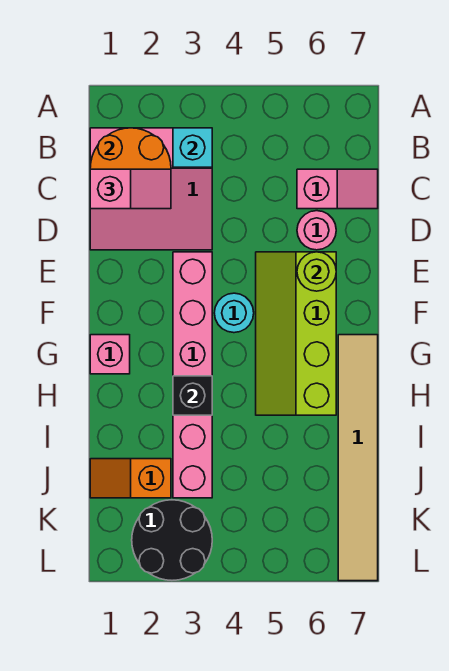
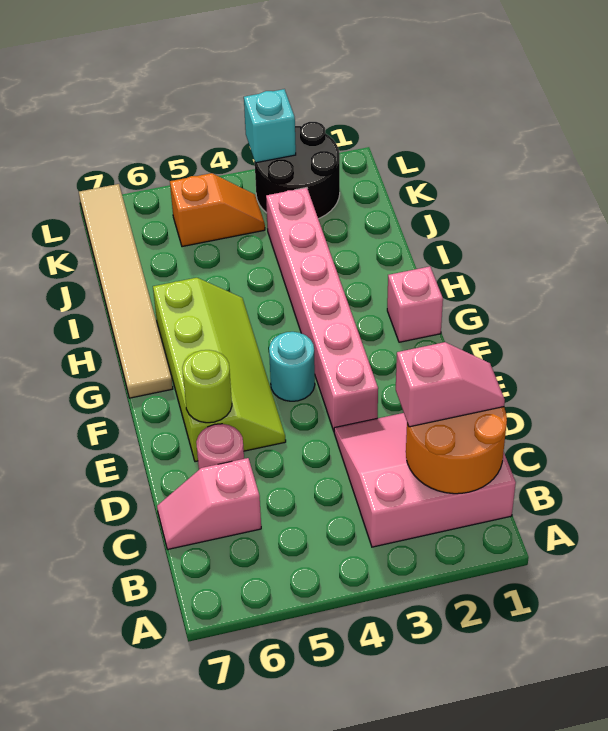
cyan 1x1 brick [173,128,212,167] -> cyan 1x1 brick moved to [244,89,296,163]
pink 1x2 slope [90,169,171,209] -> pink 1x2 slope turned to [396,342,505,427]
black 1x1 brick [173,376,212,415] -> none
orange 1x2 slope [90,459,171,498] -> orange 1x2 slope moved to [170,173,265,247]

